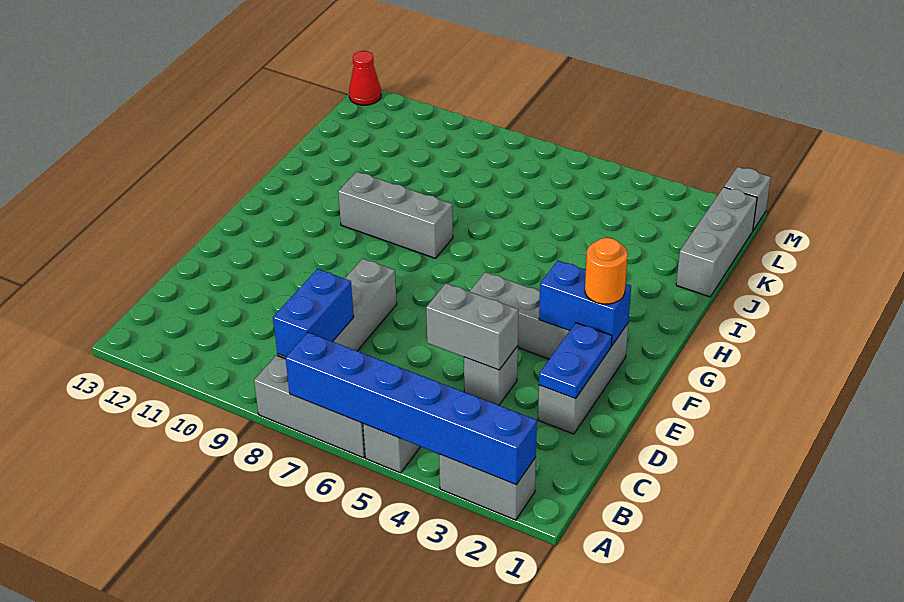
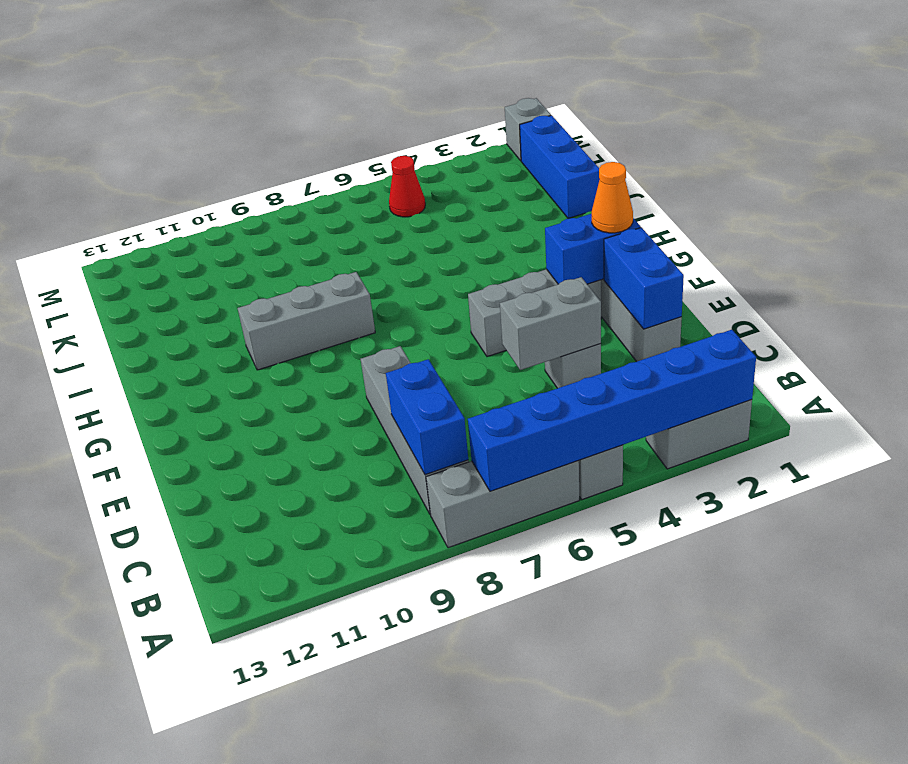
blue 1x2 plate [539,323,612,399] -> blue 1x2 brick [604,227,684,329]
orange 1x1 round brick [585,238,628,304] -> orange 1x1 cone [592,162,633,233]
grey 1x3 brick [676,187,757,297] -> blue 1x3 brick [520,115,600,218]
red 1x1 cone [349,51,381,105] -> red 1x1 cone moved to [389,156,425,217]

